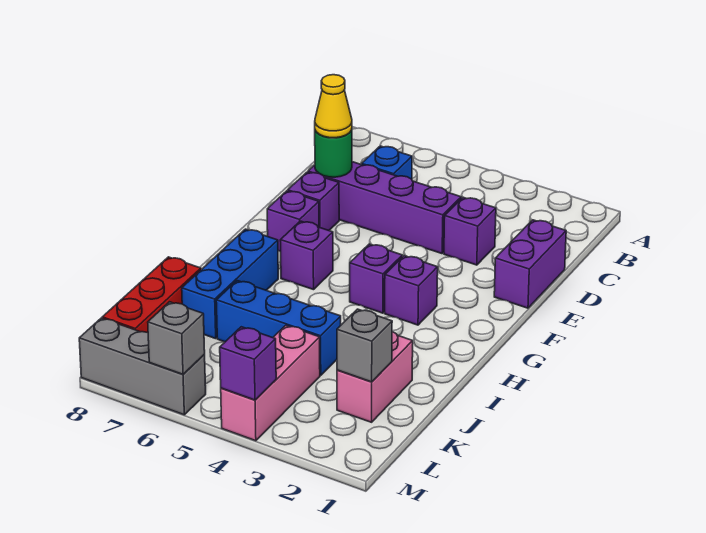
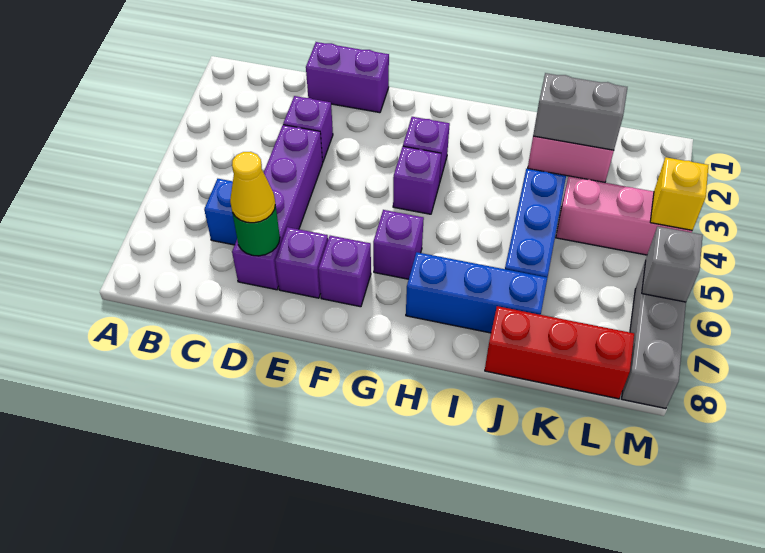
grey 1x1 brick [337,309,392,382] -> grey 1x2 brick [533,73,627,150]
purple 1x1 brick [220,327,276,400] -> yellow 1x1 brick [650,157,708,230]

